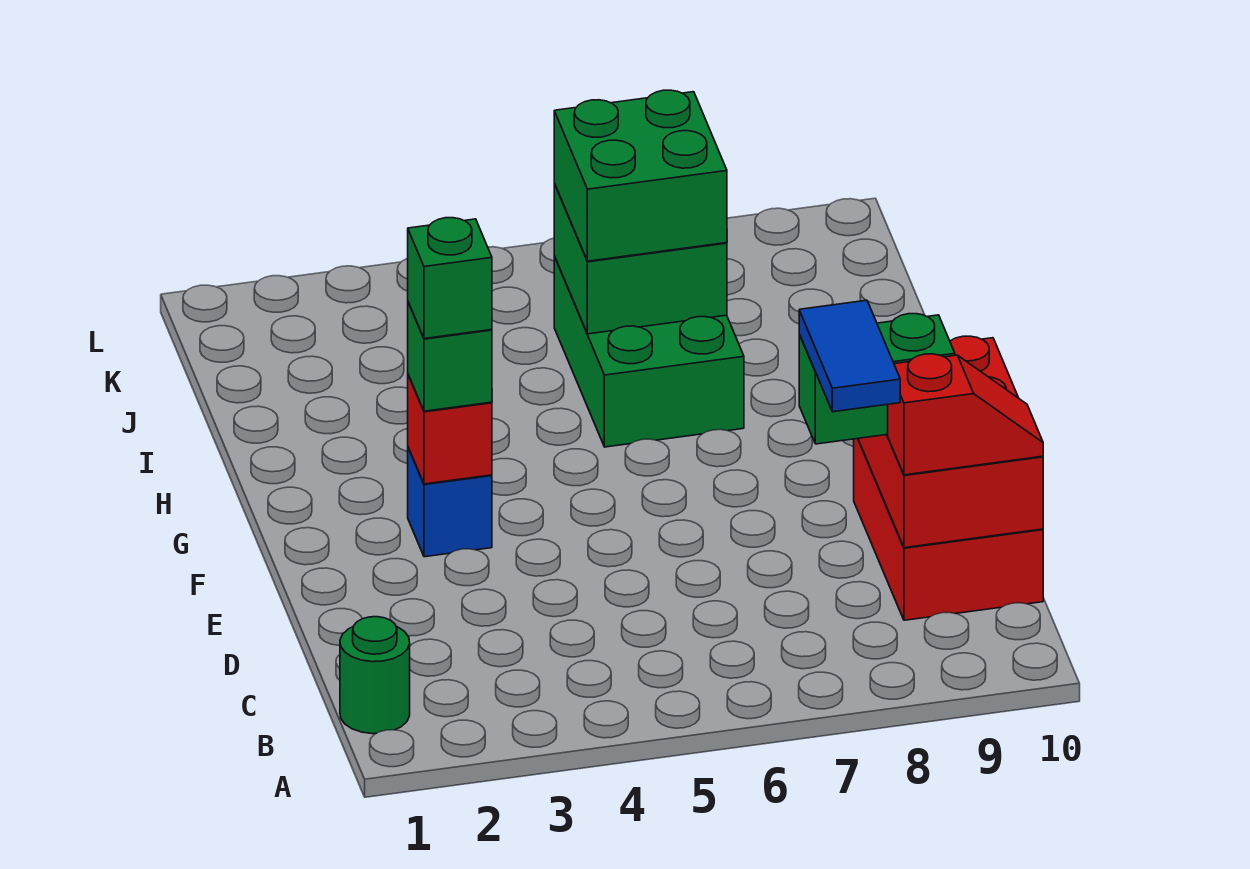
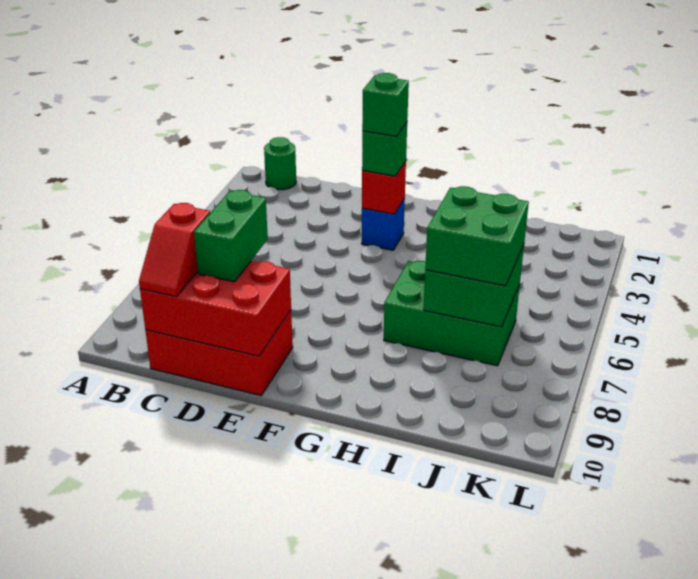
blue 1x2 tile [799,300,900,412] -> none

